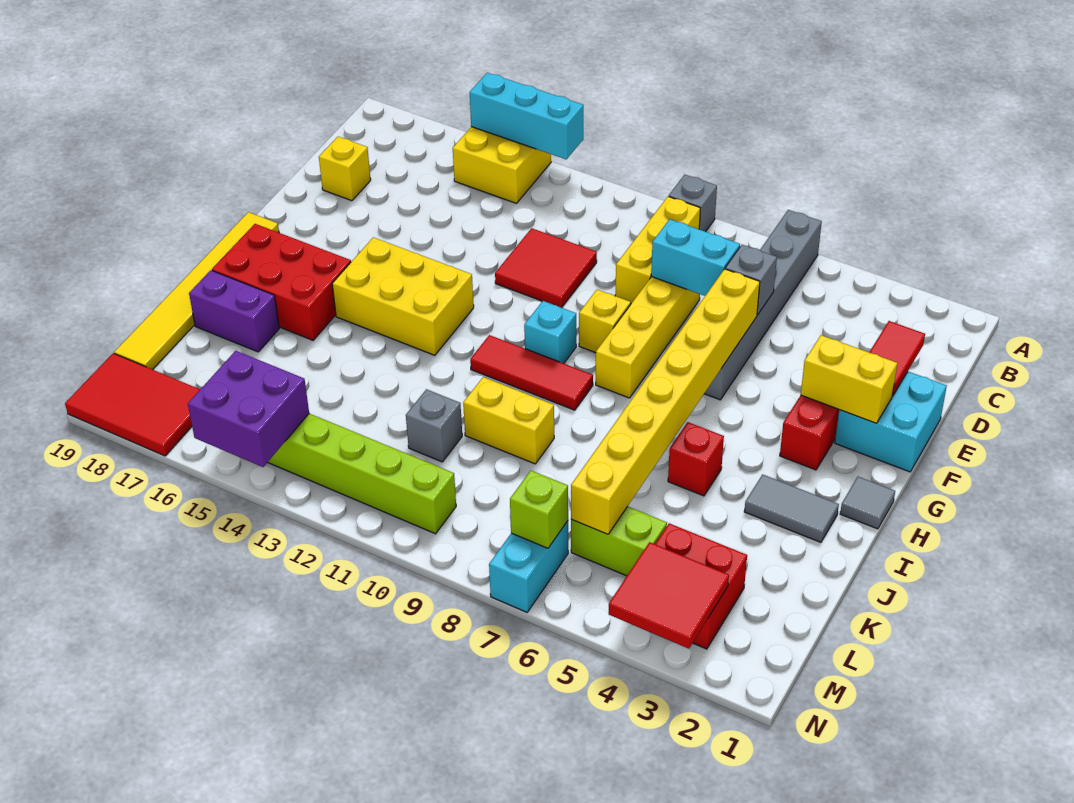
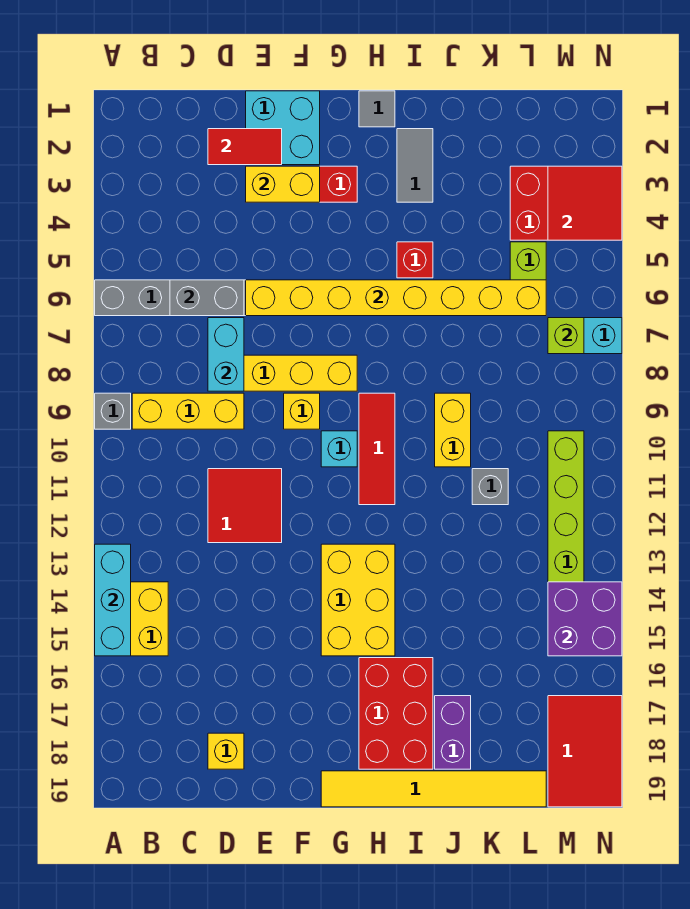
grey 1x1 brick [725,245,777,315] -> grey 1x2 brick [170,280,244,316]
yellow 1x2 brick [801,335,897,423] -> yellow 1x2 brick turned to [246,166,320,202]

